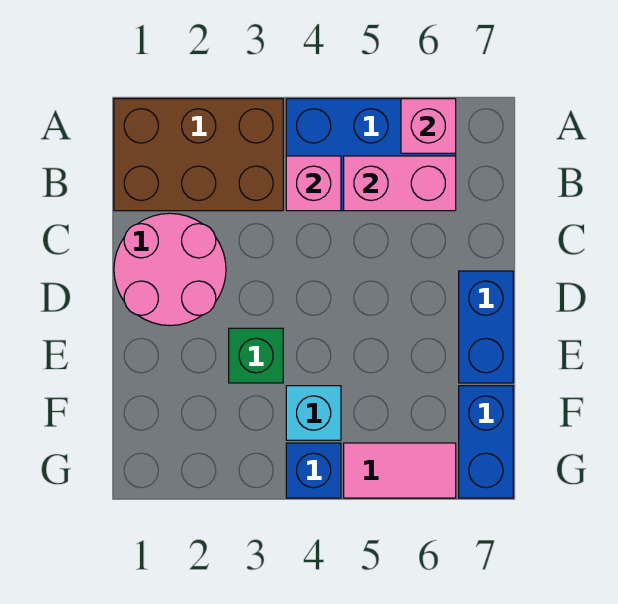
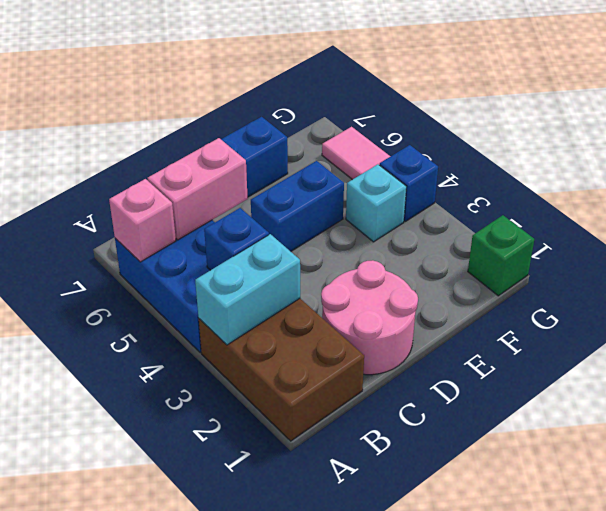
none -> cyan 1x2 brick [195,234,300,345]
pink 1x1 brick [286,156,341,211] -> blue 1x1 brick [204,208,269,270]
pink 1x2 brick [344,156,456,211] -> pink 1x2 brick turned to [147,138,248,240]
green 1x1 brick [229,328,283,383] -> green 1x1 brick moved to [468,215,534,296]
blue 1x2 brick [459,386,513,498] -> blue 1x2 brick moved to [251,161,344,251]

